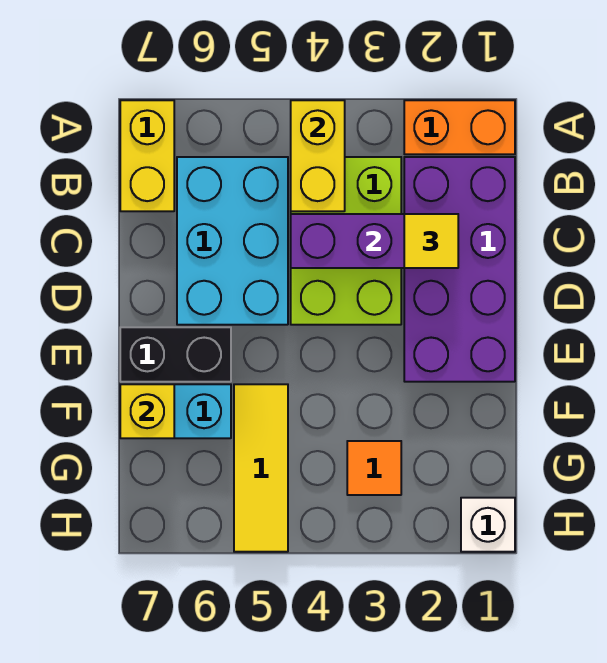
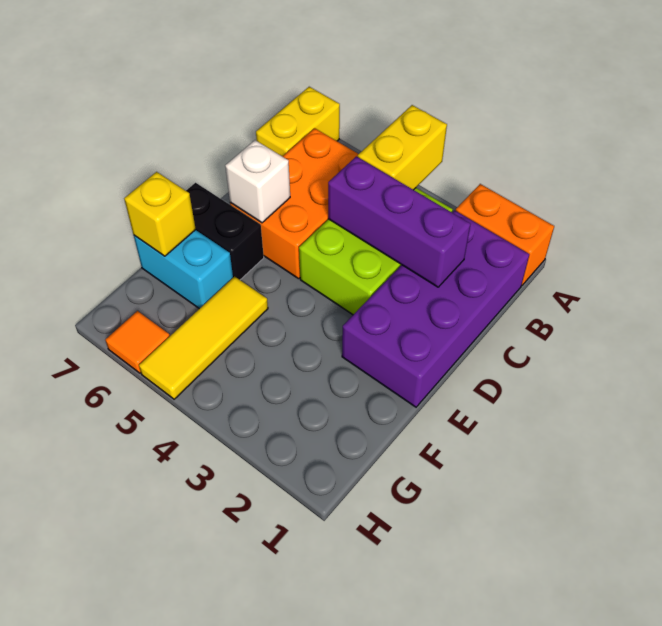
cyan 2x3 brick [177,157,288,325] -> orange 2x3 brick [230,128,358,279]
yellow 1x1 tile [404,214,458,268] -> none
orange 1x1 tile [347,441,401,495] -> orange 1x1 tile moved to [105,311,170,373]
white 1x1 brick [461,498,515,552] -> white 1x1 brick moved to [225,140,290,223]

